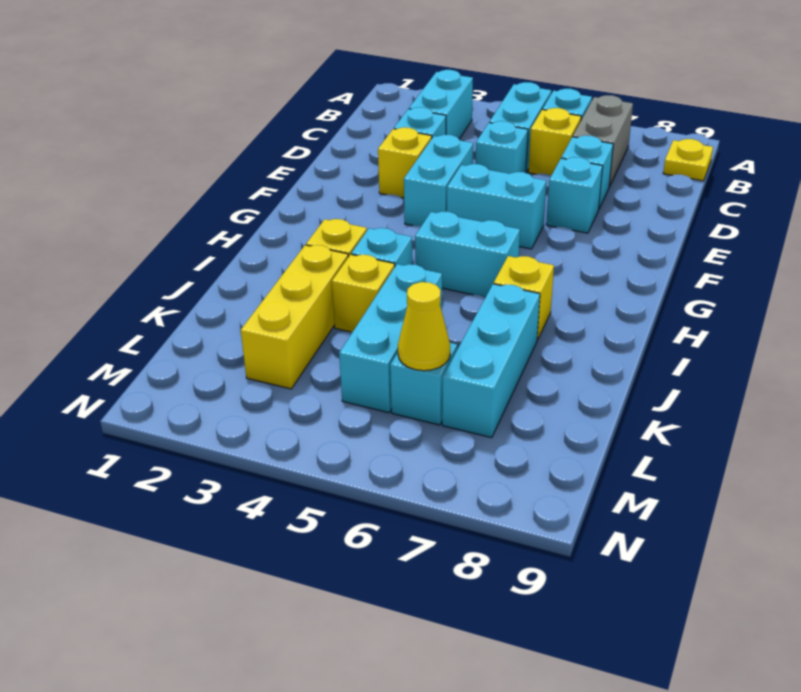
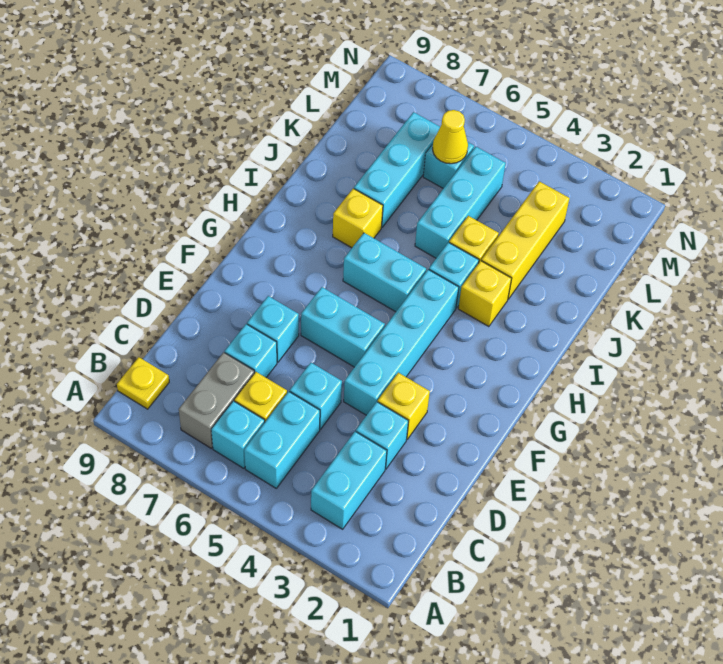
cyan 1x2 brick [404,135,473,226] -> cyan 1x4 brick [344,269,459,415]

